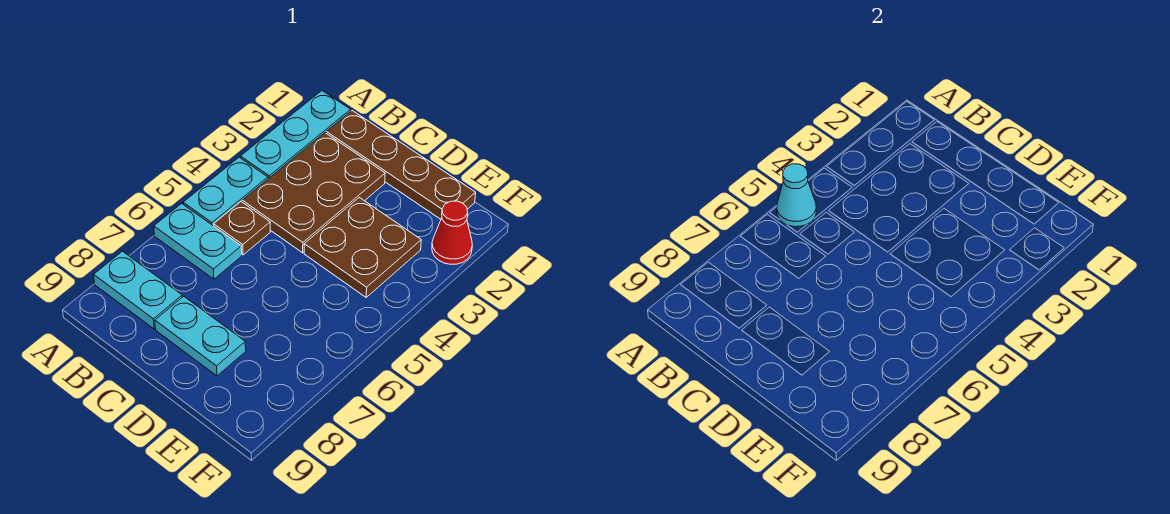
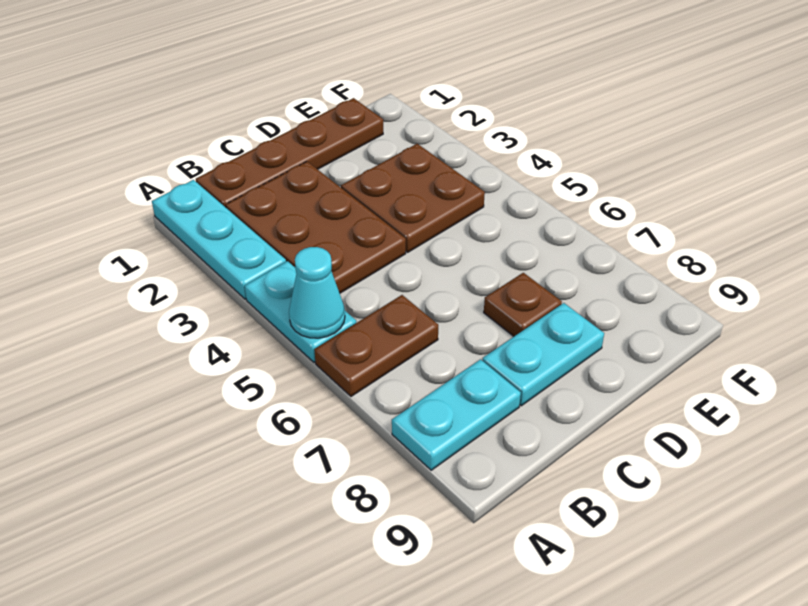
cyan 1x2 plate [154,204,242,279] -> brown 1x2 plate [314,295,438,396]
brown 1x1 plate [214,202,270,255] -> brown 1x1 plate moved to [484,273,562,336]
red 1x1 cone [432,201,472,264] -> none

